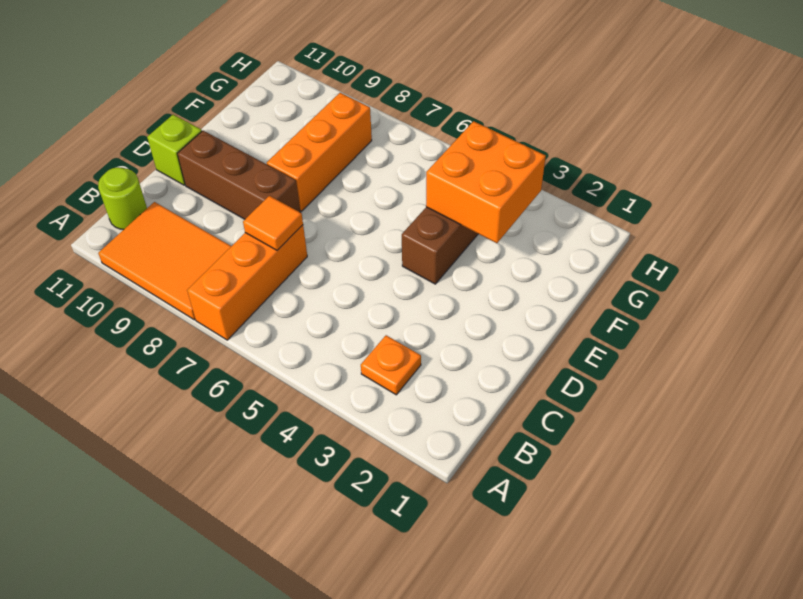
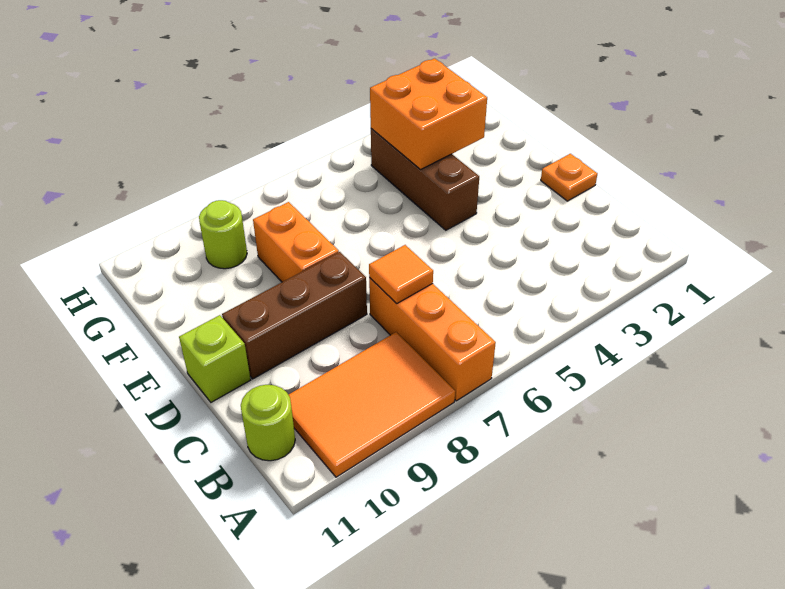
orange 1x1 plate [361,335,421,395] -> orange 1x1 plate moved to [541,154,597,201]
orange 1x3 brick [267,93,372,211] -> orange 1x2 brick [253,202,339,282]
none -> lime 1x1 round brick [199,200,247,269]

